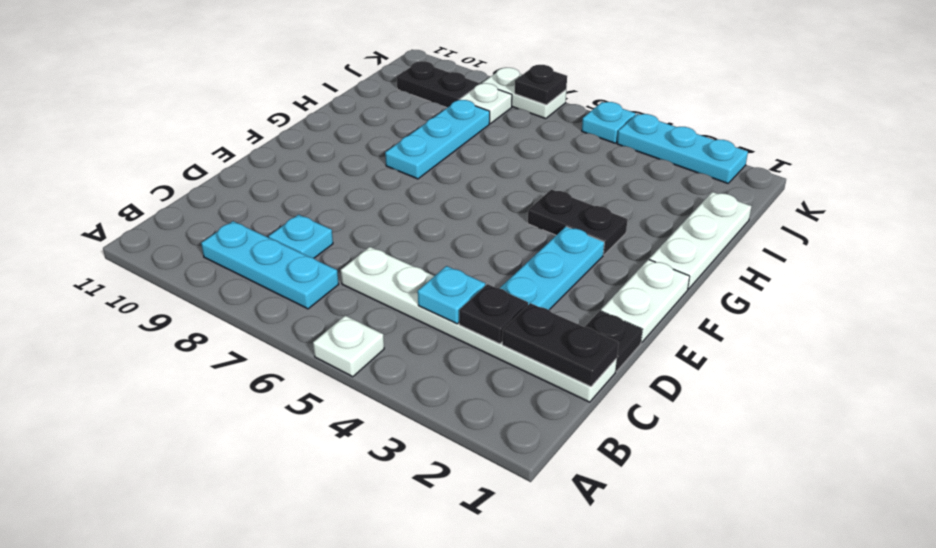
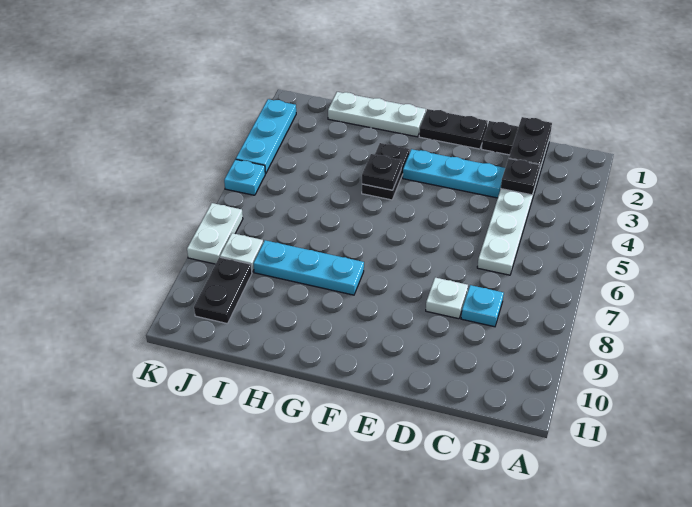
white 1x1 plate [313,316,384,377] -> white 1x1 plate moved to [426,278,468,319]
cyan 1x3 plate [201,221,339,309] -> none
cyan 1x1 plate [418,266,485,324] -> none
white 1x2 plate [601,260,690,343] -> black 1x2 plate [419,109,488,149]
black 1x1 plate [515,65,567,105] -> black 1x1 plate moved to [362,154,401,190]

